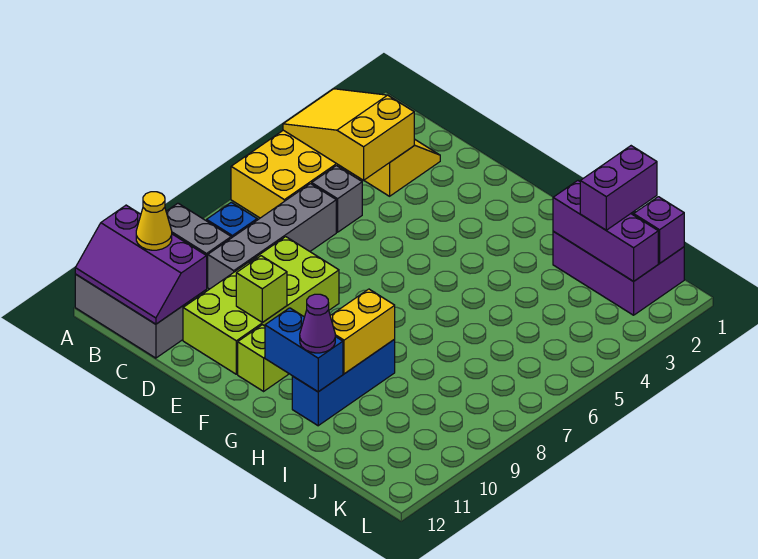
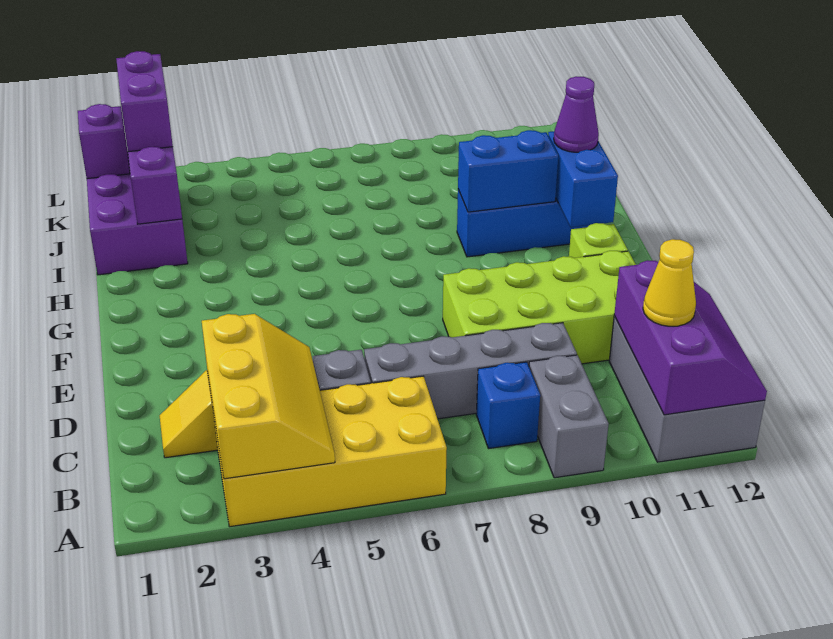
yellow 2x3 slope [283,89,414,180] -> yellow 2x3 slope turned to [202,314,335,479]
lime 1x1 brick [236,256,287,322] -> none
yellow 1x2 brick [330,289,395,374] -> blue 1x2 brick [458,130,558,212]
purple 1x2 brick [580,146,657,230] -> purple 1x2 brick turned to [116,51,173,152]

